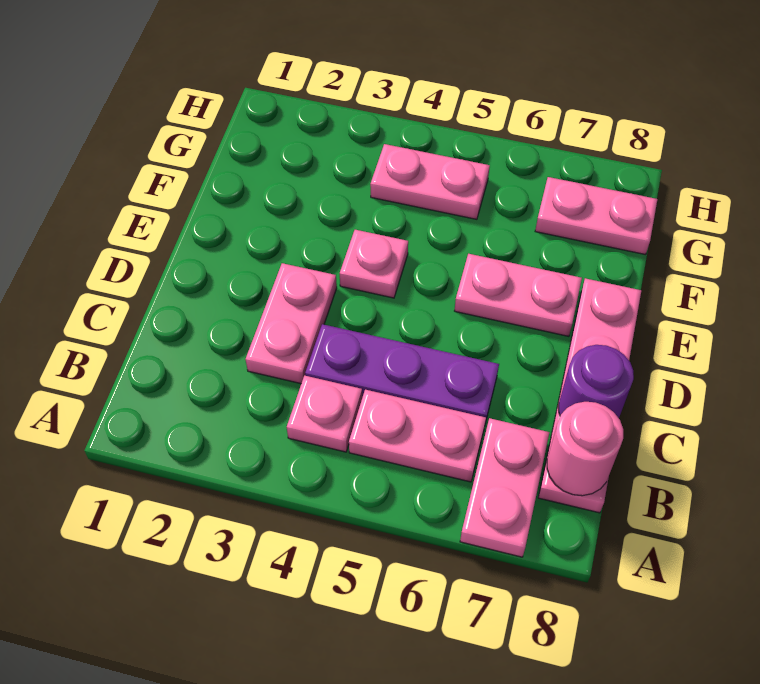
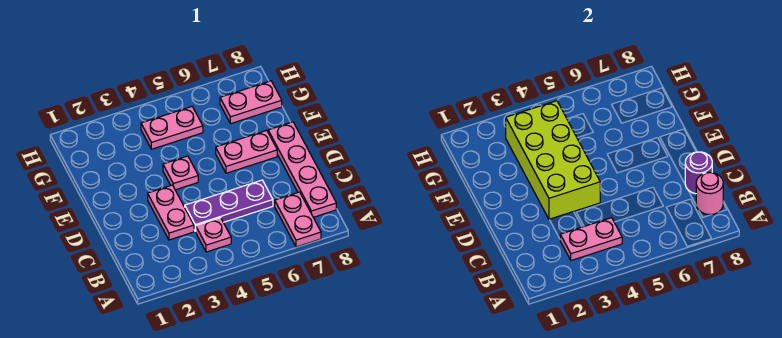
pink 1x2 plate [349,390,486,482] -> pink 1x2 plate moved to [560,218,622,260]
none -> lime 2x4 brick [506,101,600,219]

